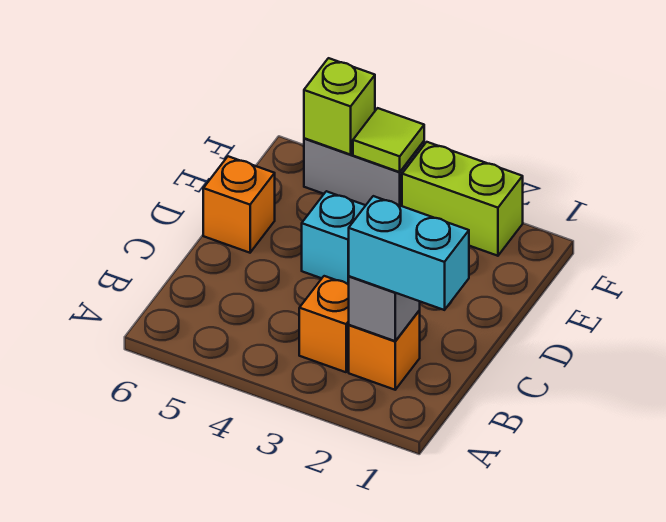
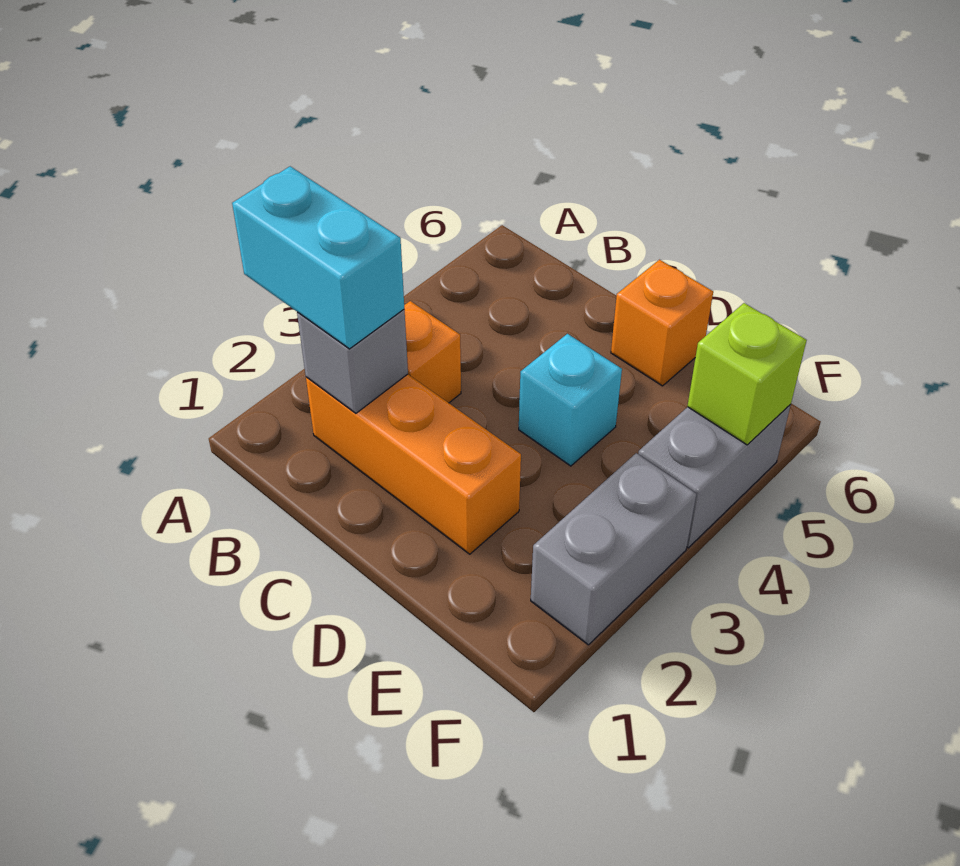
cyan 1x2 brick [349,196,469,310] -> cyan 1x2 brick turned to [232,166,404,349]
orange 1x1 brick [349,310,420,390] -> orange 1x3 brick [306,374,521,554]
lime 1x2 brick [402,142,523,256] -> grey 1x2 brick [531,453,696,645]
lime 1x1 tile [353,108,424,172] -> none

